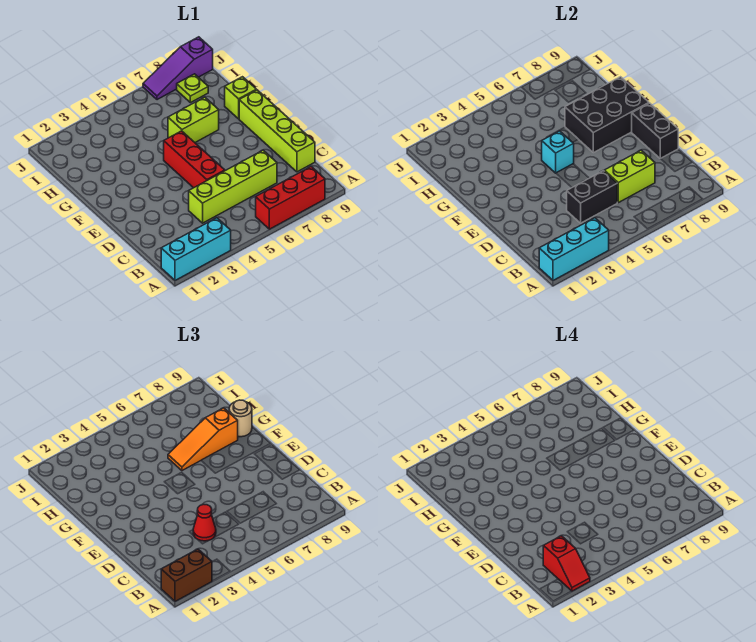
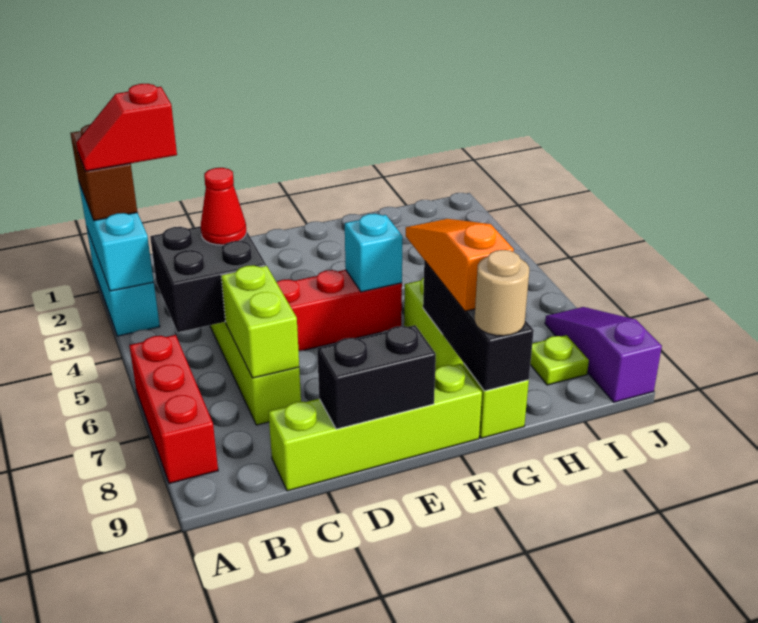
black 1x2 brick [567,171,617,223] -> black 2x2 brick [150,226,266,332]
black 2x3 brick [565,77,649,153] -> black 1x3 brick [423,261,534,391]

